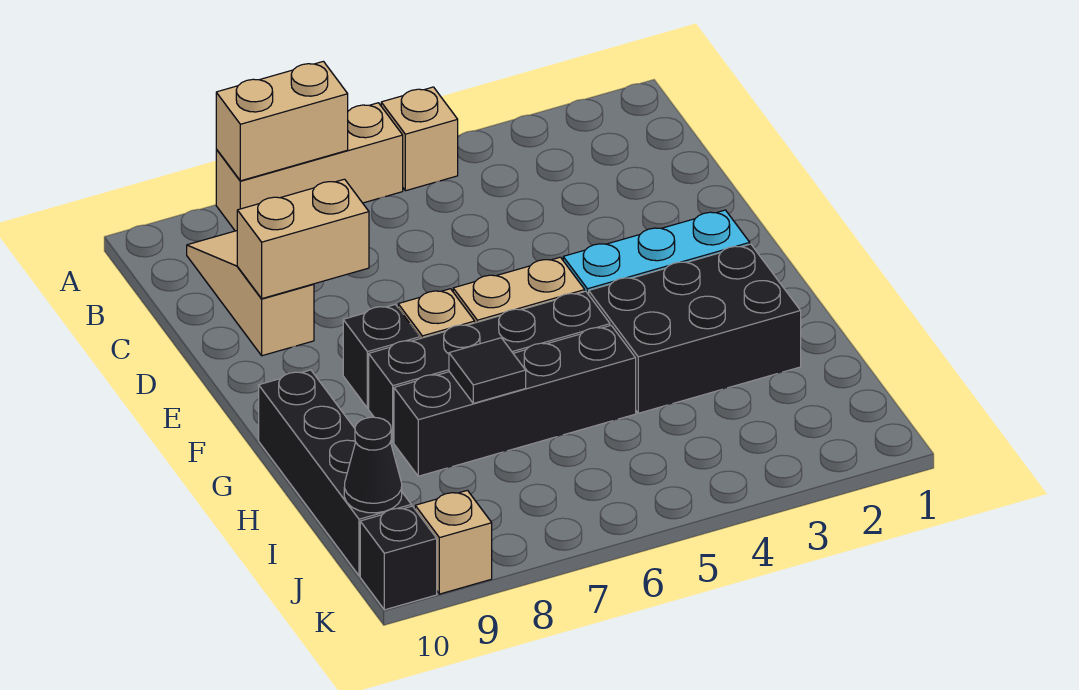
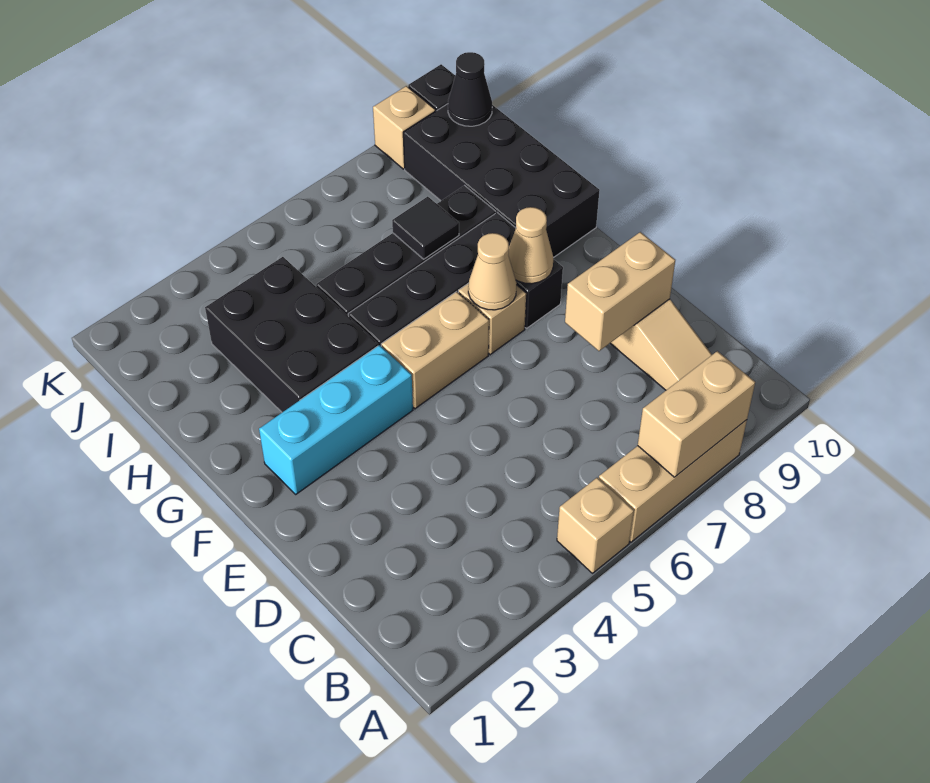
none -> tan 1x1 cone [468,233,517,310]
none -> tan 1x1 cone [508,207,553,284]
black 2x3 brick [589,244,801,413] -> black 2x3 brick turned to [205,257,378,412]
black 1x4 brick [259,370,411,576] -> black 2x4 brick [403,104,600,258]

